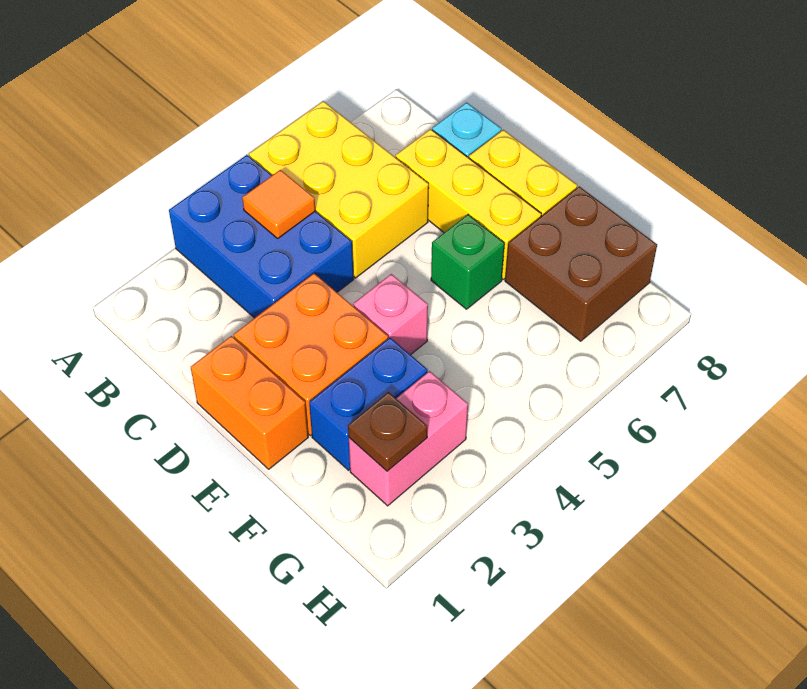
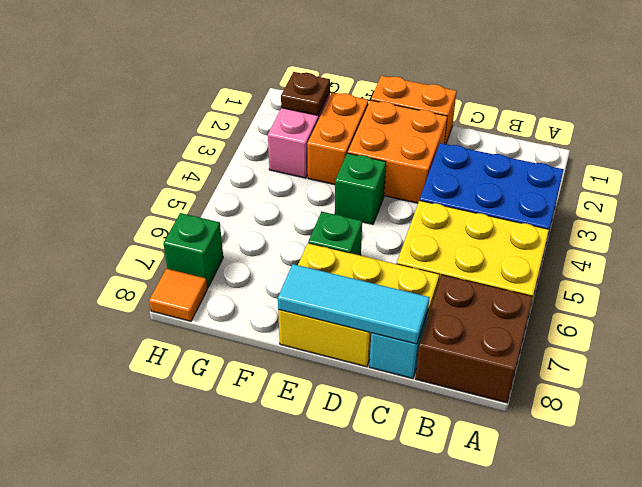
orange 1x1 tile [242,170,315,238] -> orange 1x1 tile moved to [149,269,207,321]
none -> cyan 1x3 tile [278,264,430,344]
pink 1x1 brick [353,274,428,355] -> green 1x1 brick [335,153,386,224]
blue 1x2 brick [309,338,428,470] -> orange 1x2 brick [307,92,369,185]
brown 2x2 brick [505,186,657,341] -> brown 2x2 brick moved to [415,275,533,403]
none -> green 1x1 brick [163,213,223,288]

